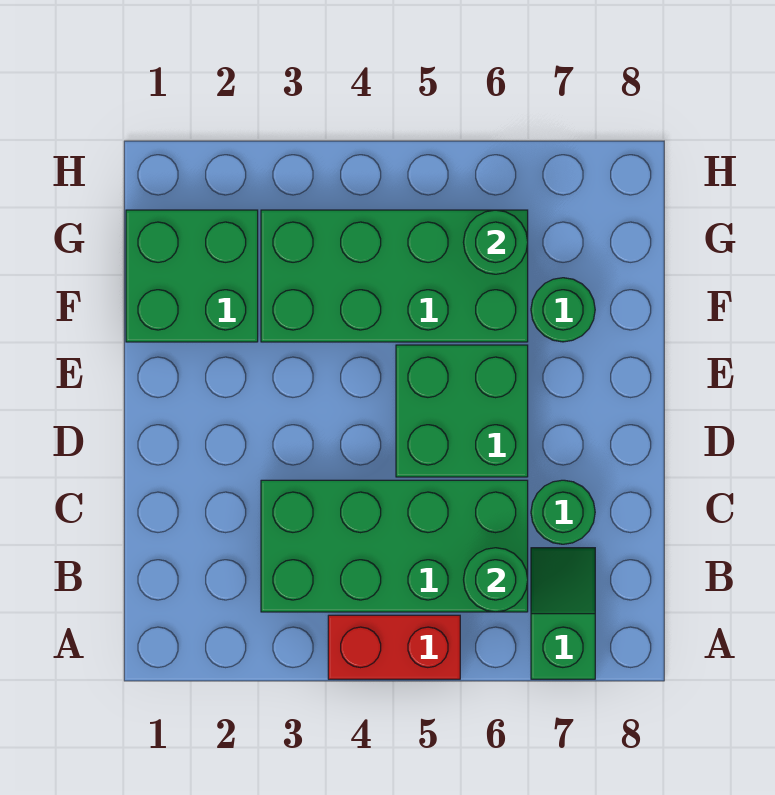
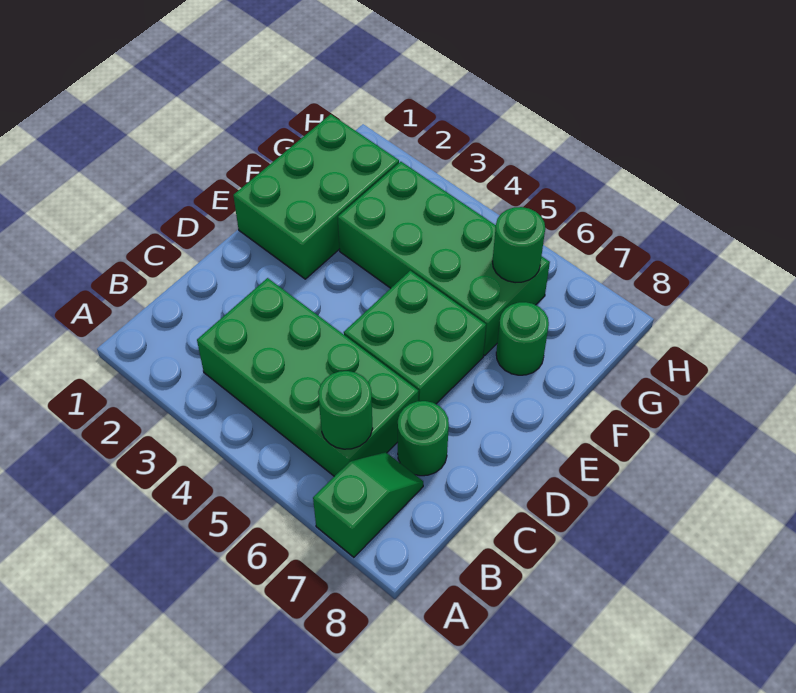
red 1x2 brick [328,615,460,679] -> none
green 2x2 brick [126,210,258,342] -> green 2x3 brick [233,114,399,279]

